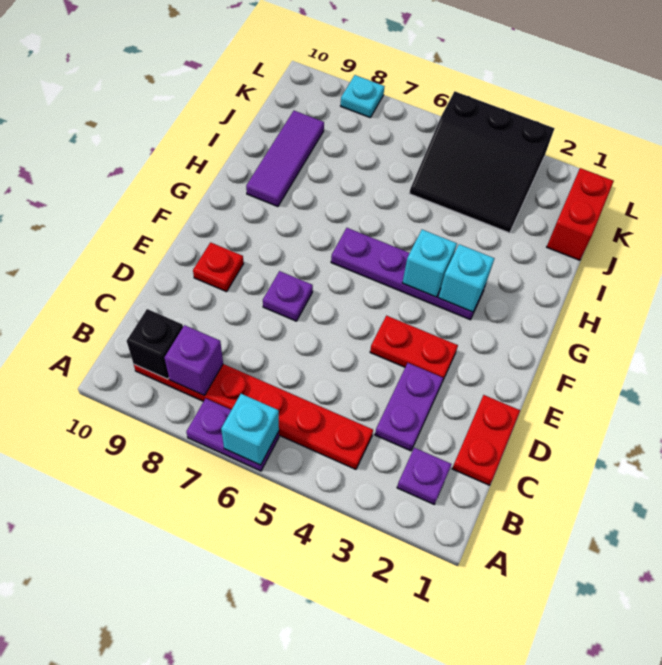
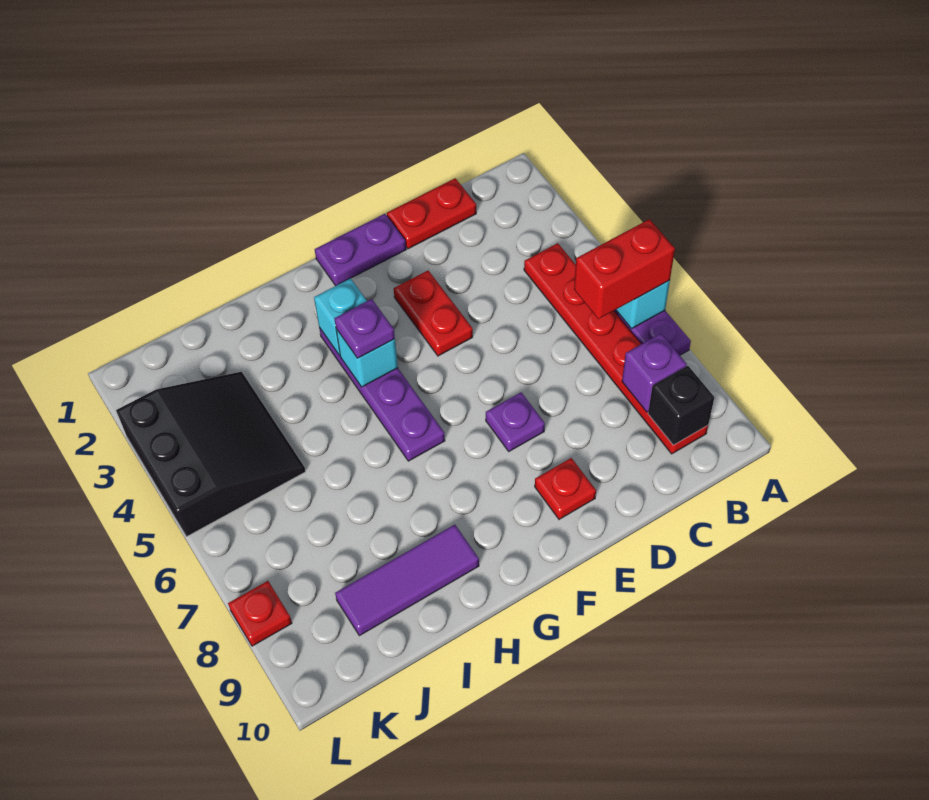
purple 1x1 plate [397,448,452,504] -> purple 1x1 plate moved to [334,299,395,358]
purple 1x2 plate [375,363,443,451] -> purple 1x2 plate moved to [315,214,406,286]
red 1x2 brick [547,168,614,260] -> red 1x2 brick moved to [574,219,675,319]
cyan 1x1 plate [341,75,385,117] -> red 1x1 plate [228,581,292,646]

